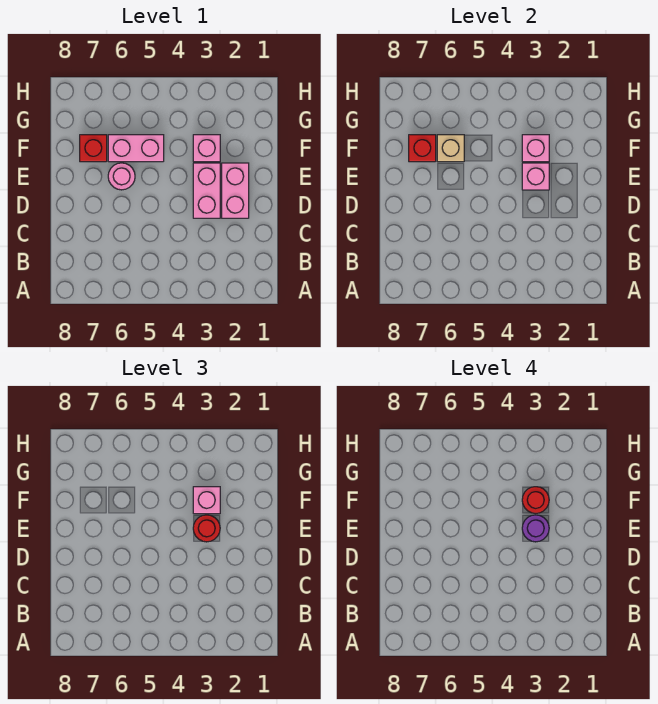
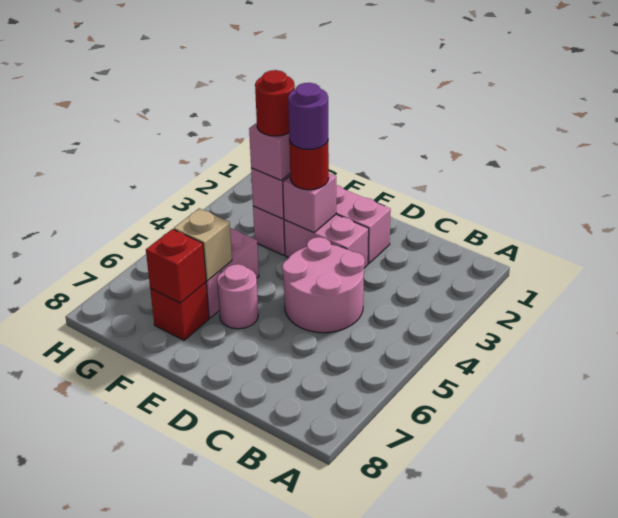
none -> pink 2x2 round brick [282,237,365,333]

